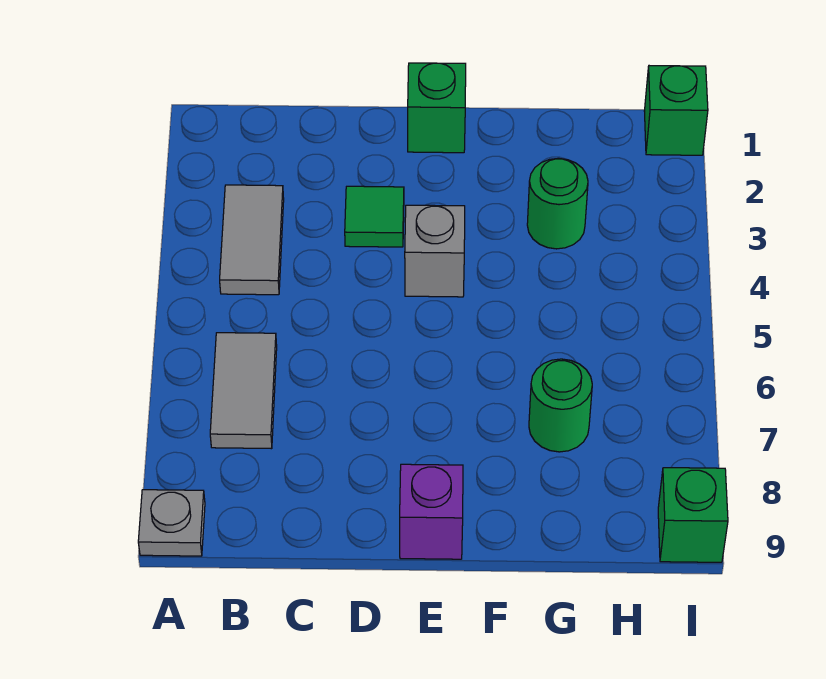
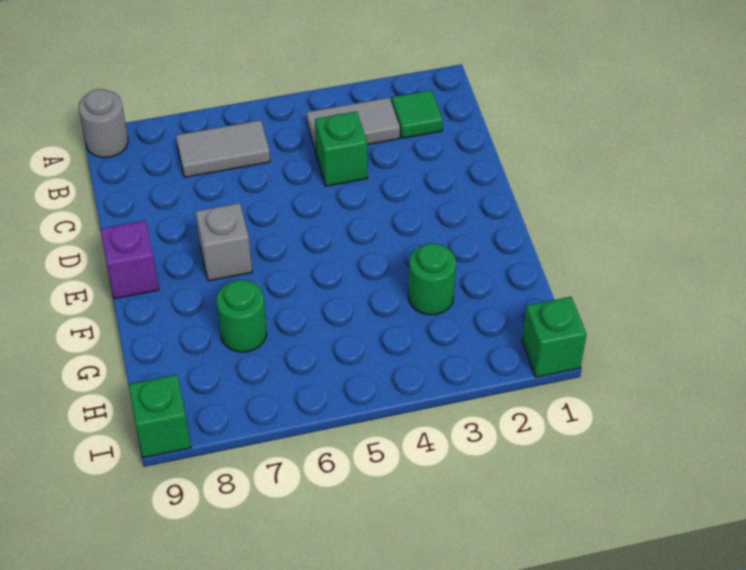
grey 1x1 plate [138,490,205,556] -> grey 1x1 round brick [79,89,128,158]
green 1x1 tile [345,186,404,247] -> green 1x1 tile moved to [392,90,443,138]
green 1x1 brick [408,63,466,153] -> green 1x1 brick moved to [315,112,367,186]
grey 1x1 brick [405,205,465,297] -> grey 1x1 brick moved to [196,203,252,281]

